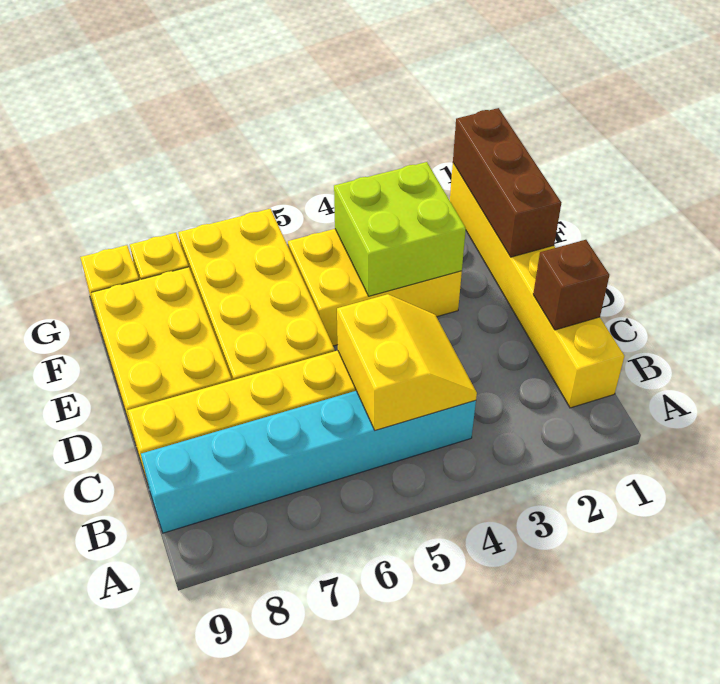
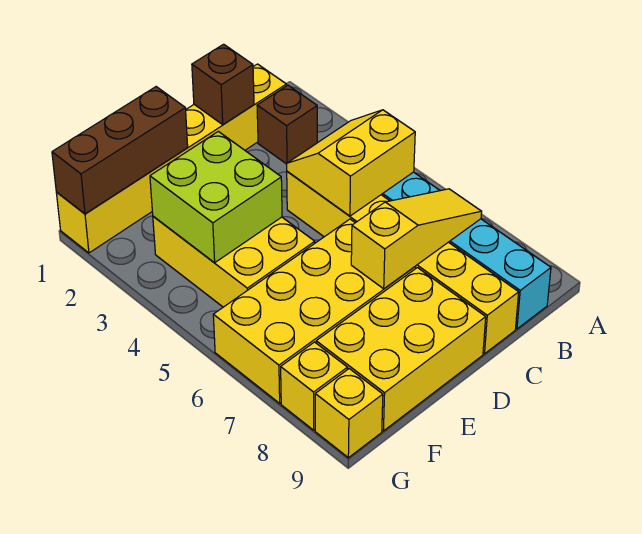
none -> brown 1x1 brick [257,85,317,164]
none -> yellow 1x3 slope [351,189,482,289]

